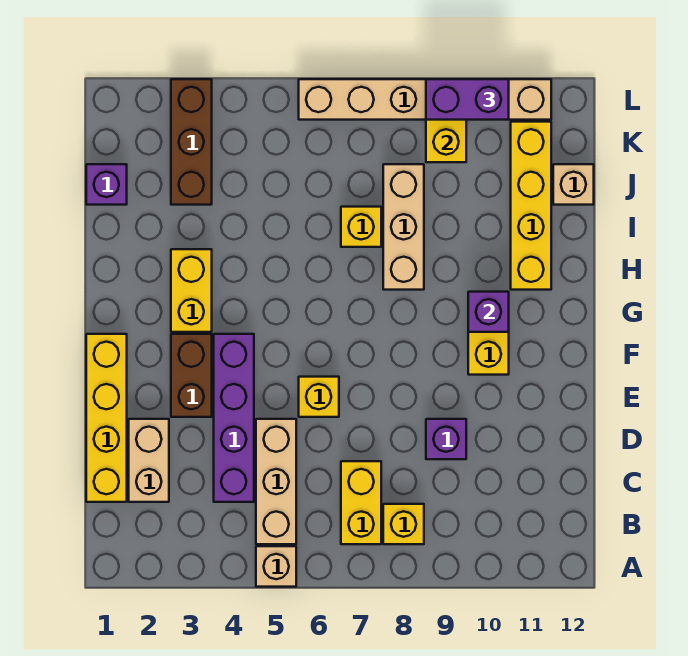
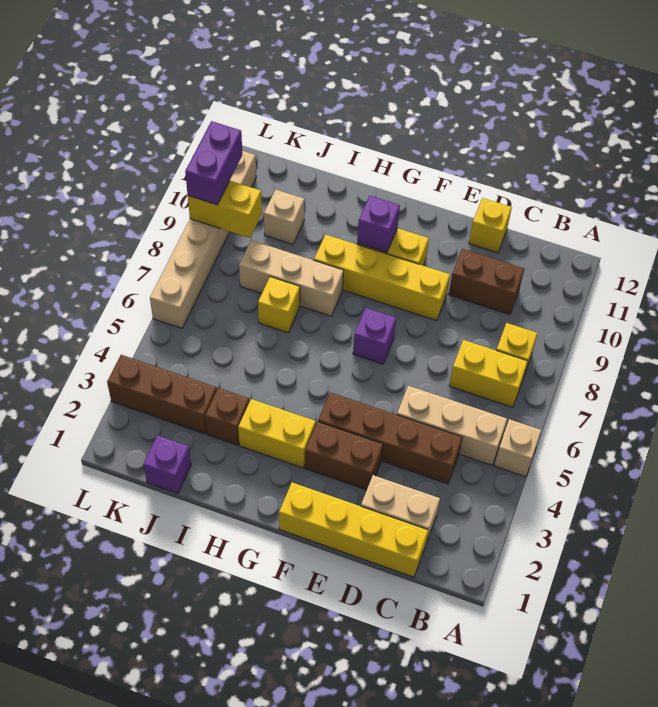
purple 1x4 brick [214,334,254,502] -> brown 1x4 brick [318,392,462,484]
none -> brown 1x2 brick [449,249,524,314]
purple 1x1 brick [426,419,466,459] -> purple 1x1 brick moved to [353,308,396,364]
yellow 1x1 brick [299,377,339,417] -> yellow 1x1 brick moved to [469,198,512,253]
yellow 1x4 brick [511,122,551,290] -> yellow 1x4 brick moved to [314,235,450,321]
none -> brown 1x1 brick [205,388,250,445]
tan 1x1 brick [553,164,594,205] -> tan 1x1 brick moved to [264,189,304,244]

